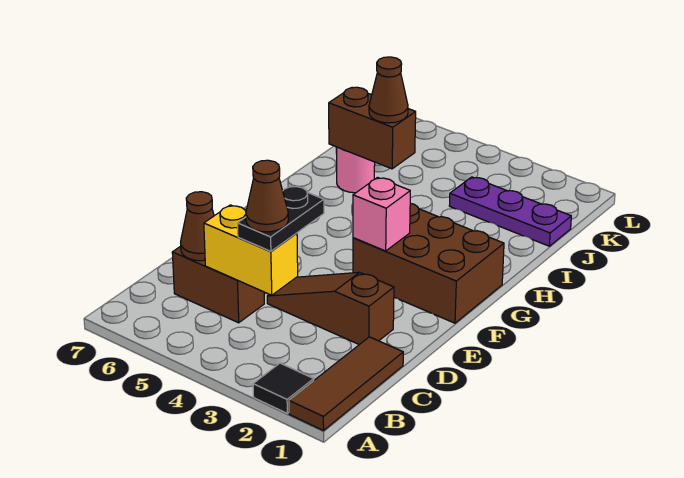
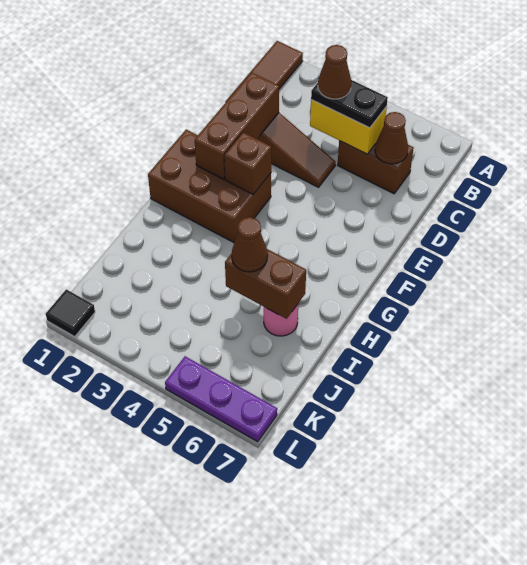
black 1x1 tile [253,363,314,413] -> black 1x1 tile moved to [46,289,95,337]
black 1x2 plate [237,186,324,251] -> black 1x2 plate turned to [311,80,388,128]
none -> brown 1x3 brick [195,72,279,179]
pink 1x1 brick [353,178,410,251] -> brown 1x1 brick [224,132,271,194]
purple 1x3 plate [449,177,571,246] -> purple 1x3 plate moved to [165,356,277,442]

